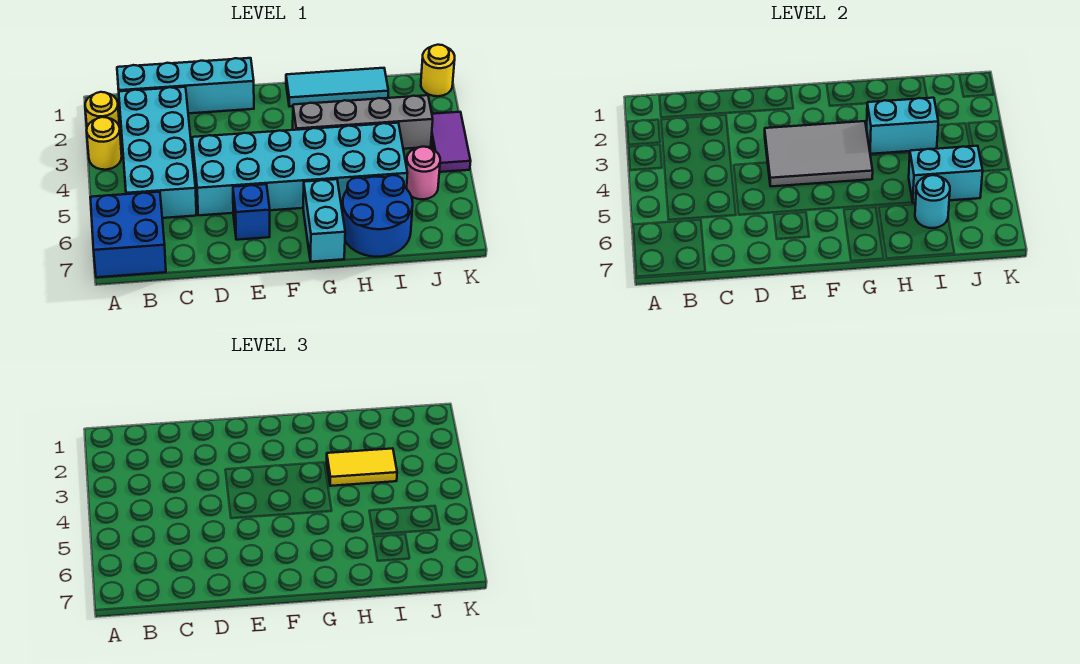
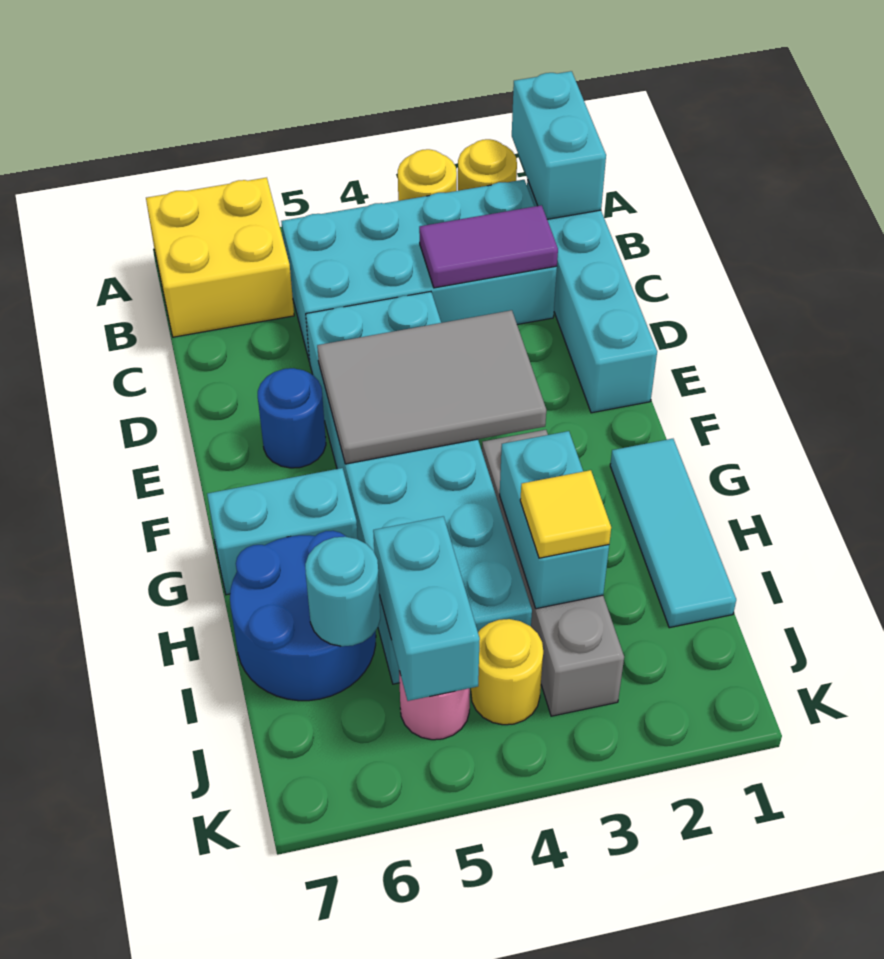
none -> cyan 1x2 brick [512,71,606,219]
blue 2x2 brick [90,192,166,277] -> yellow 2x2 brick [146,178,294,337]
grey 2x3 tile [765,121,873,186] -> grey 2x3 tile turned to [317,310,546,464]
blue 1x1 brick [233,184,270,240] -> blue 1x1 round brick [258,368,326,468]
yellow 1x2 tile [327,448,397,486] -> yellow 1x1 tile [520,470,611,558]
yellow 1x1 round brick [421,45,455,96] -> yellow 1x1 round brick moved to [471,619,543,725]
purple 1x2 tile [431,112,471,172] -> purple 1x2 tile moved to [419,205,558,288]

